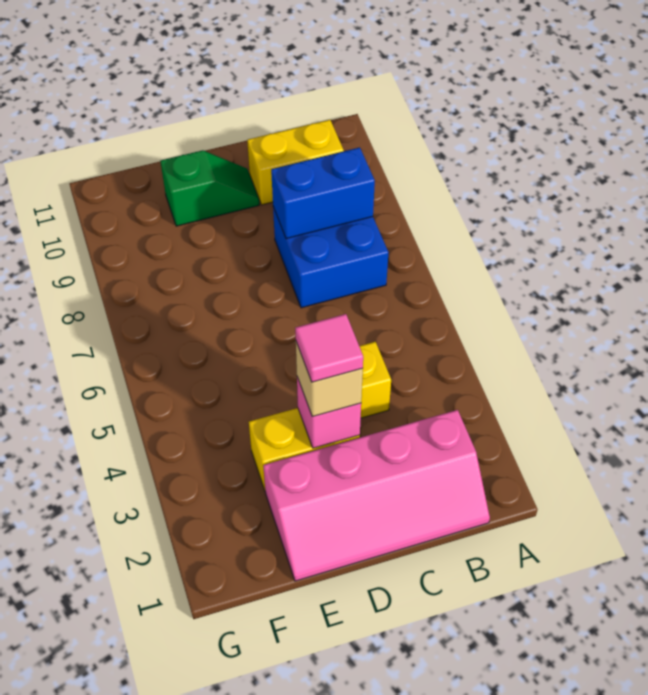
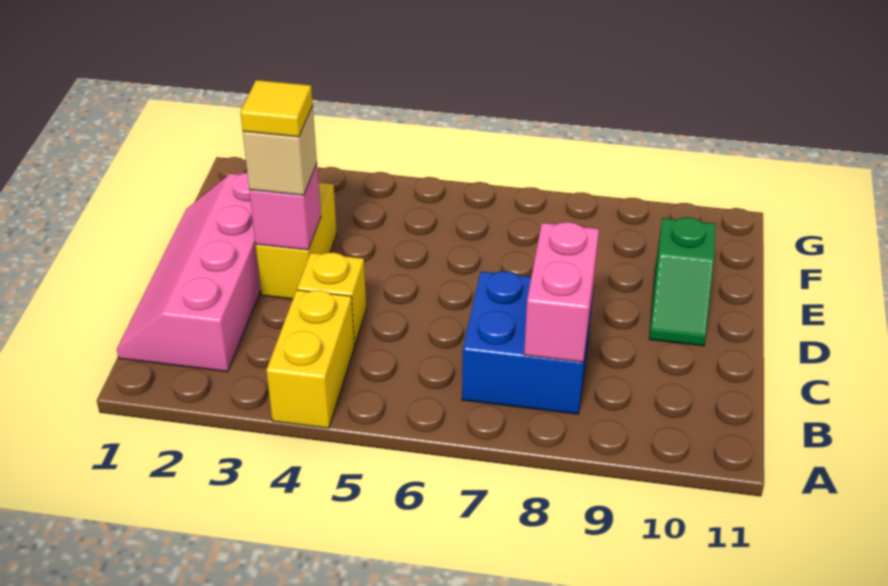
blue 1x2 brick [271,147,375,239] -> pink 1x2 brick [524,222,599,362]
yellow 1x2 brick [247,120,344,205] -> yellow 1x2 brick moved to [266,290,354,428]
pink 1x1 tile [295,314,363,382] -> yellow 1x1 tile [240,80,313,137]

